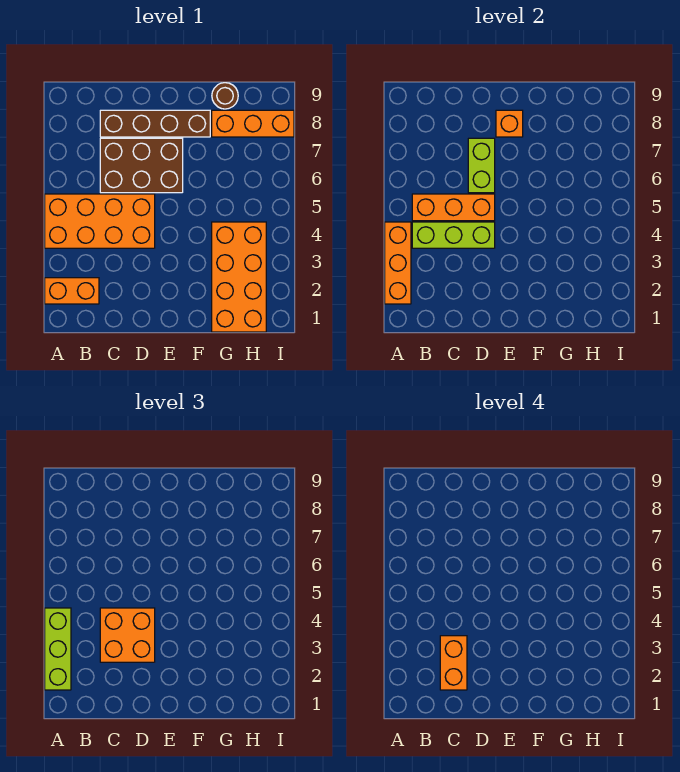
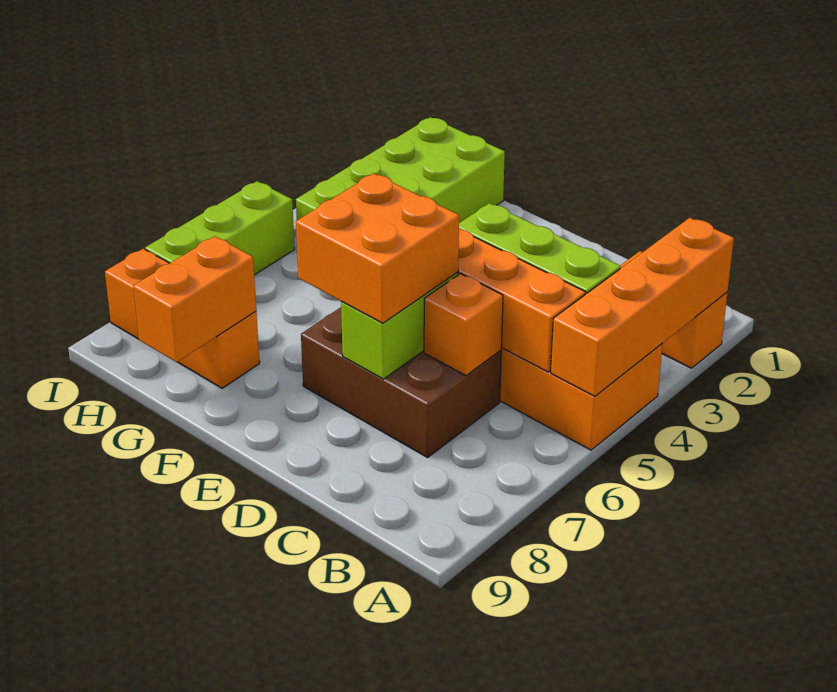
orange 1x3 brick [385,222,411,304] -> orange 1x4 brick [551,218,734,396]
lime 1x3 brick [45,608,71,690] -> lime 1x3 brick moved to [145,181,295,275]
orange 1x2 brick [440,636,467,690] -> orange 1x2 brick moved to [133,236,256,362]
orange 2x2 brick [100,608,155,662] -> orange 2x2 brick moved to [296,173,459,323]
brown 1x4 brick [100,110,210,137] -> none
orange 1x1 brick [496,110,523,137] -> orange 1x1 brick moved to [424,274,503,376]
orange 2x4 brick [212,222,266,332] -> lime 2x4 brick [296,117,505,223]
brown 1x1 round brick [212,83,238,109] -> none

